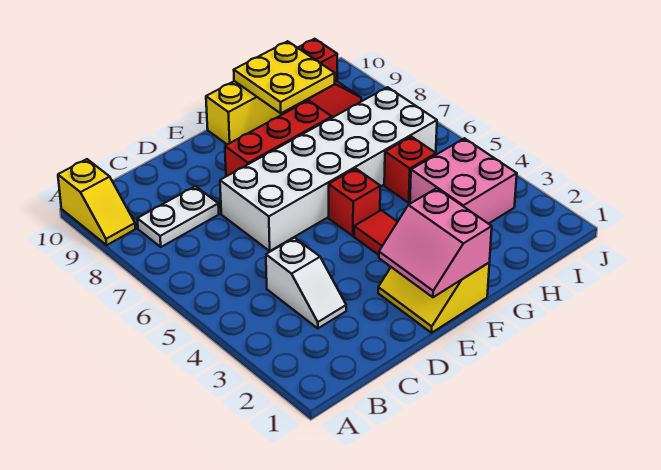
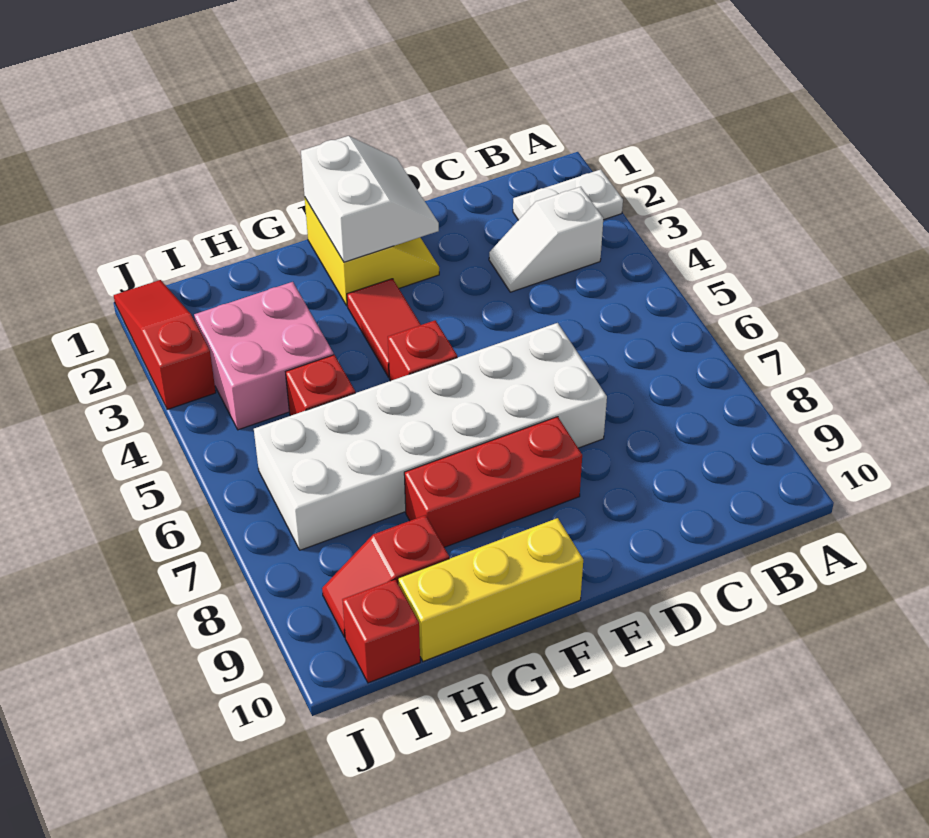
yellow 1x2 slope [58,159,135,245] -> none
white 1x2 plate [137,186,219,247] -> white 1x2 plate moved to [513,169,623,220]
white 1x2 slope [266,238,346,328] -> white 1x2 slope turned to [489,187,603,292]
pink 2x2 slope [379,188,492,297] -> white 2x2 slope [301,136,439,262]
yellow 2x2 plate [234,41,335,113] -> none
none -> red 1x3 slope [114,280,216,410]

